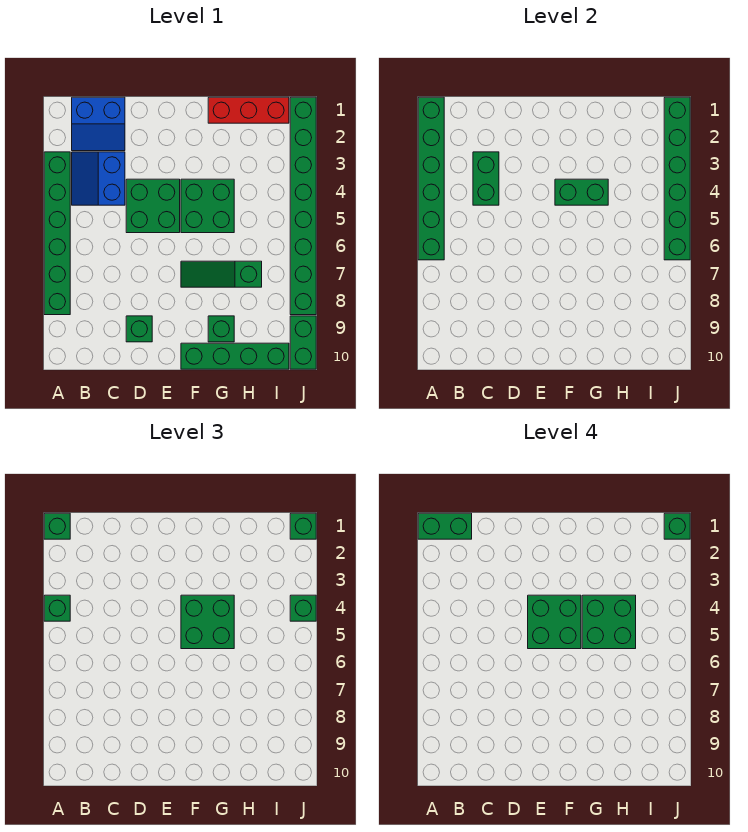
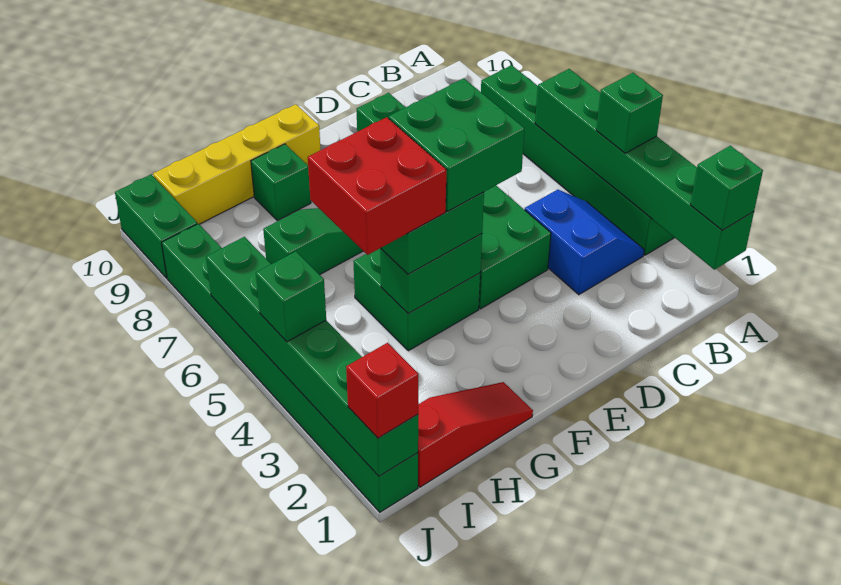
green 1x2 brick [418,513,472,539] -> none
blue 2x2 slope [72,97,125,151] -> none
green 1x2 brick [473,152,499,205] -> none
green 1x4 brick [181,343,289,369] -> yellow 1x4 brick [153,104,320,224]
red 1x3 brick [208,97,289,123] -> red 1x3 slope [418,382,533,487]
green 2x2 brick [582,595,636,649] -> red 2x2 brick [308,117,446,255]
green 1x1 brick [290,513,316,539] -> red 1x1 brick [346,343,418,438]
green 1x1 brick [664,513,690,539] -> none

